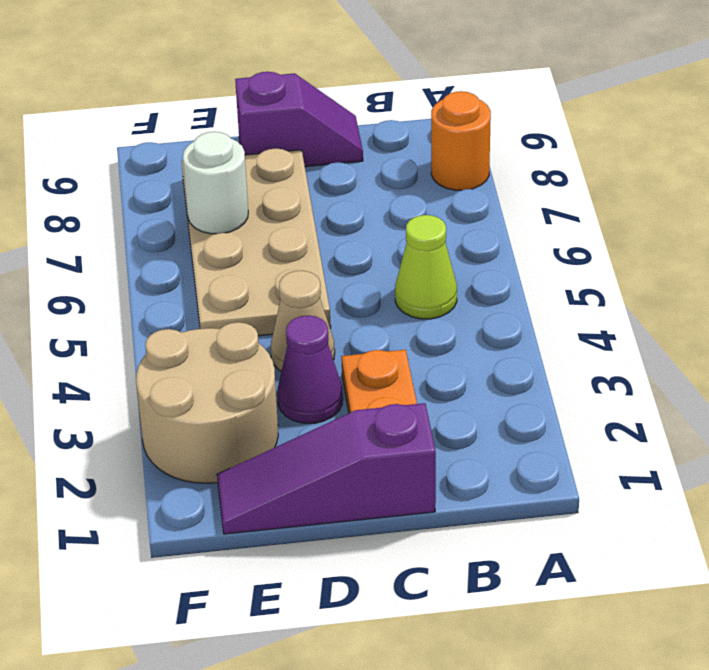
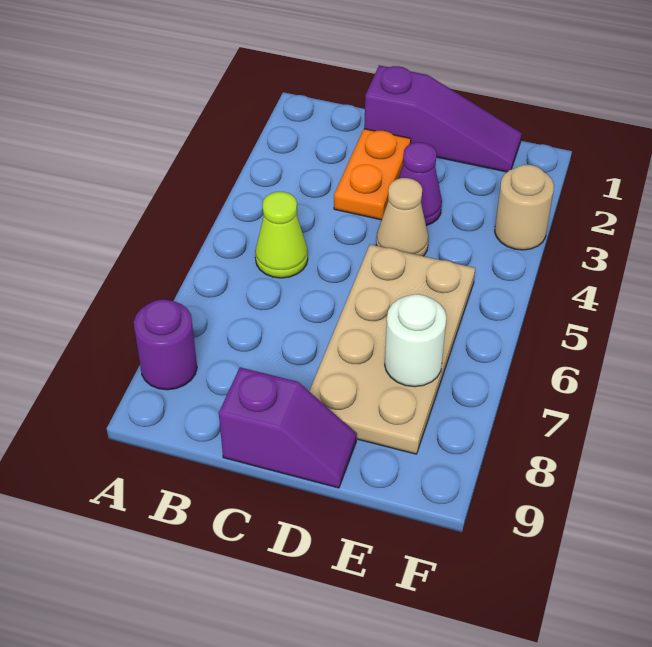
orange 1x1 round brick [431,91,491,190] -> purple 1x1 round brick [134,300,197,390]
purple 1x2 slope [235,72,363,167] -> purple 1x2 slope turned to [219,367,357,488]
tan 2x2 round brick [136,322,278,483] -> tan 1x1 round brick [495,165,554,250]

